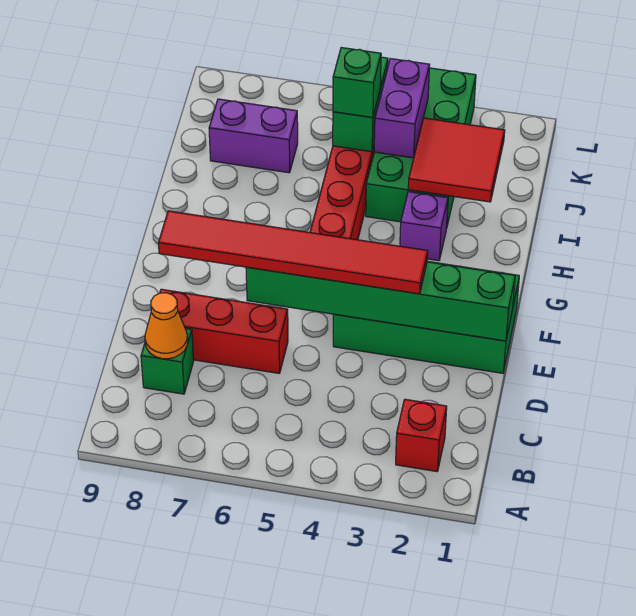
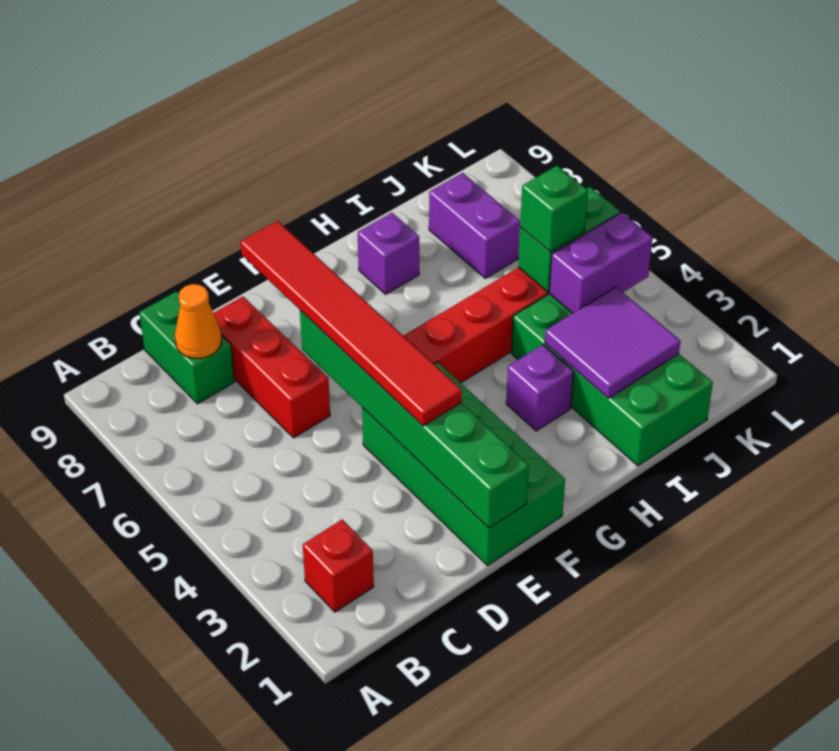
green 1x1 brick [141,328,194,394] -> green 1x2 brick [139,291,234,404]
none -> purple 1x1 brick [358,213,419,294]
red 2x2 tile [408,118,505,202] -> purple 2x2 tile [545,287,681,398]
green 2x4 brick [366,68,476,225] -> green 2x4 brick turned to [511,294,713,466]

